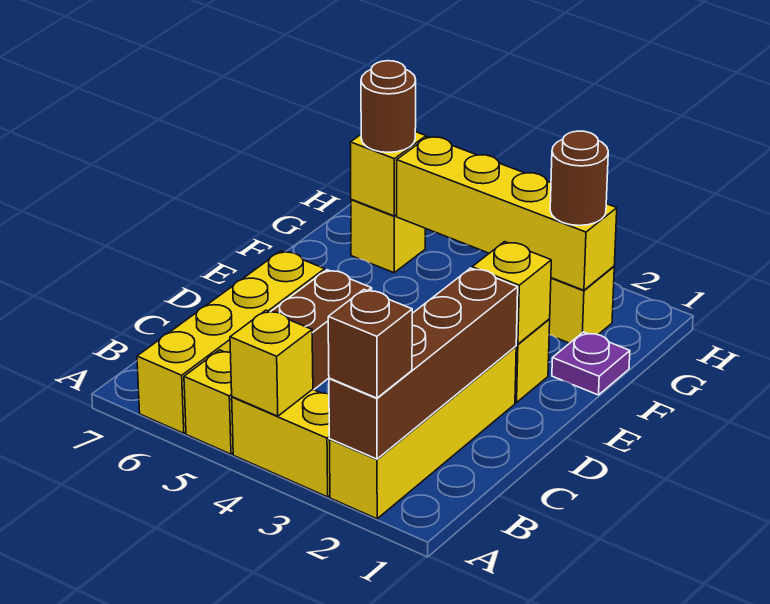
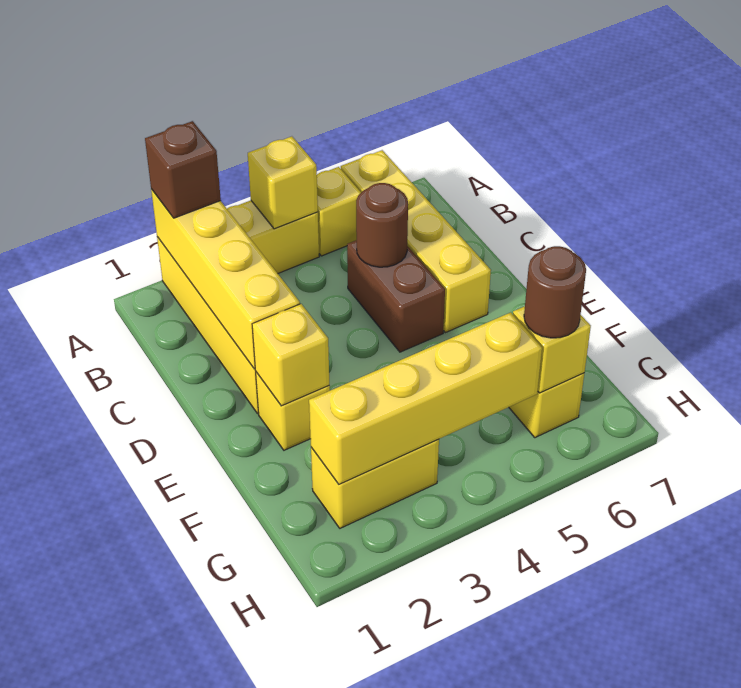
brown 1x4 brick [329,268,518,459] -> yellow 1x4 brick [151,189,300,369]
purple 1x1 plate [552,332,630,395] -> none
brown 1x1 round brick [550,131,608,226] -> brown 1x1 round brick moved to [356,183,408,267]

